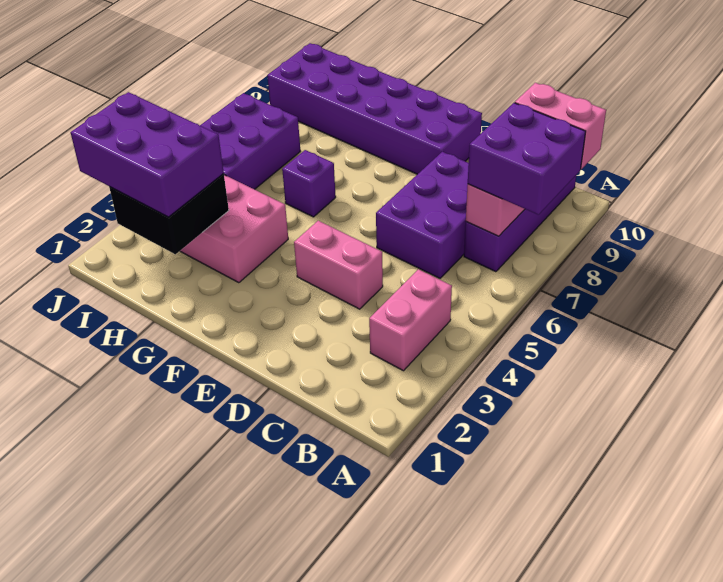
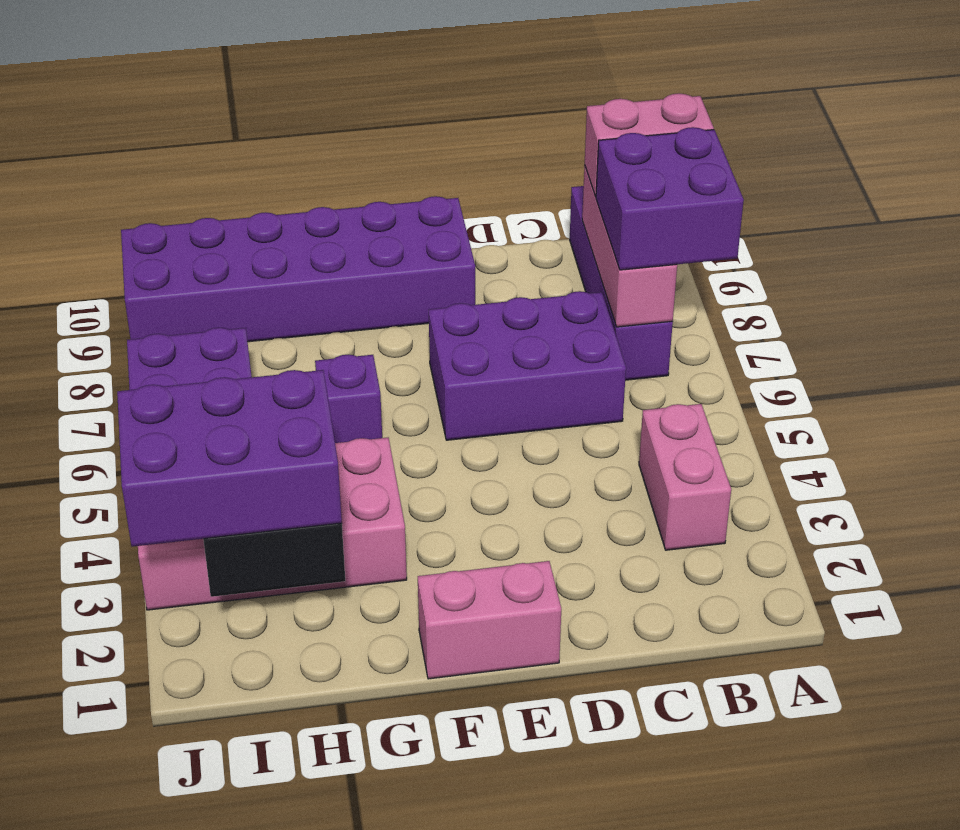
purple 2x3 brick [376,152,469,278] -> purple 2x3 brick turned to [429,291,626,440]
pink 1x2 brick [294,221,383,309] -> pink 1x2 brick moved to [418,561,561,679]

